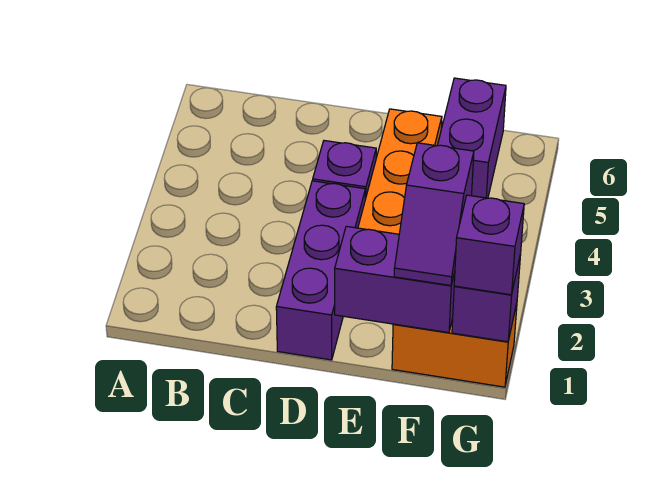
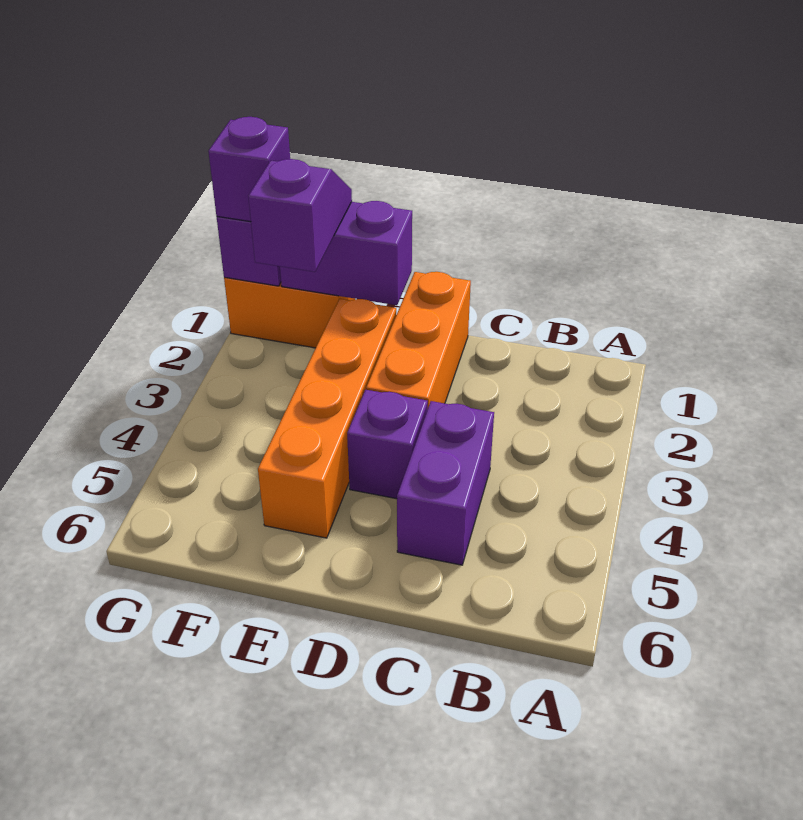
purple 1x3 brick [276,181,365,360] -> orange 1x3 brick [366,272,471,410]
purple 1x2 brick [437,78,506,198] -> purple 1x2 brick moved to [397,401,494,565]

